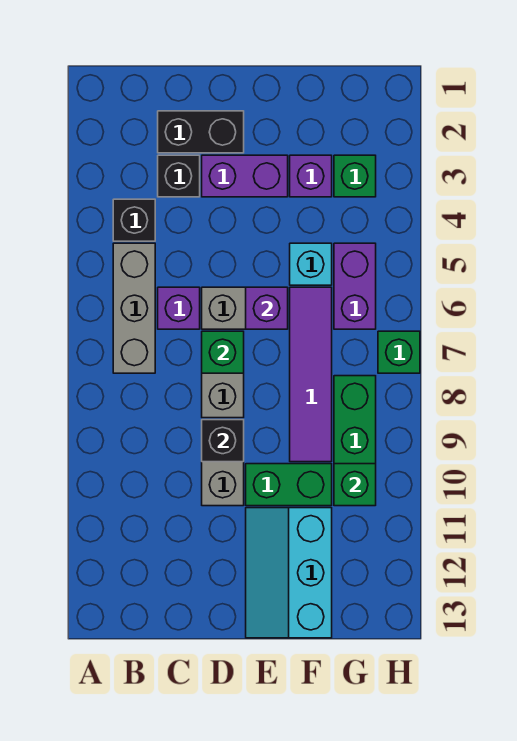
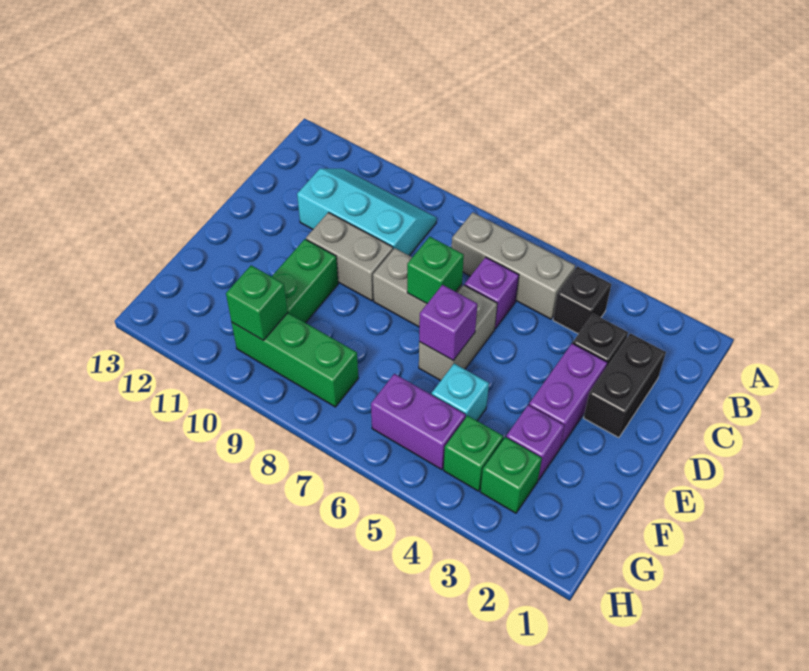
black 1x1 brick [202,420,244,462] -> none
cyan 2x3 slope [246,508,332,638] -> cyan 2x3 slope moved to [297,169,437,256]
purple 1x4 tile [290,287,332,462] -> none
green 1x1 brick [378,331,420,373] -> green 1x1 brick moved to [444,416,503,491]

